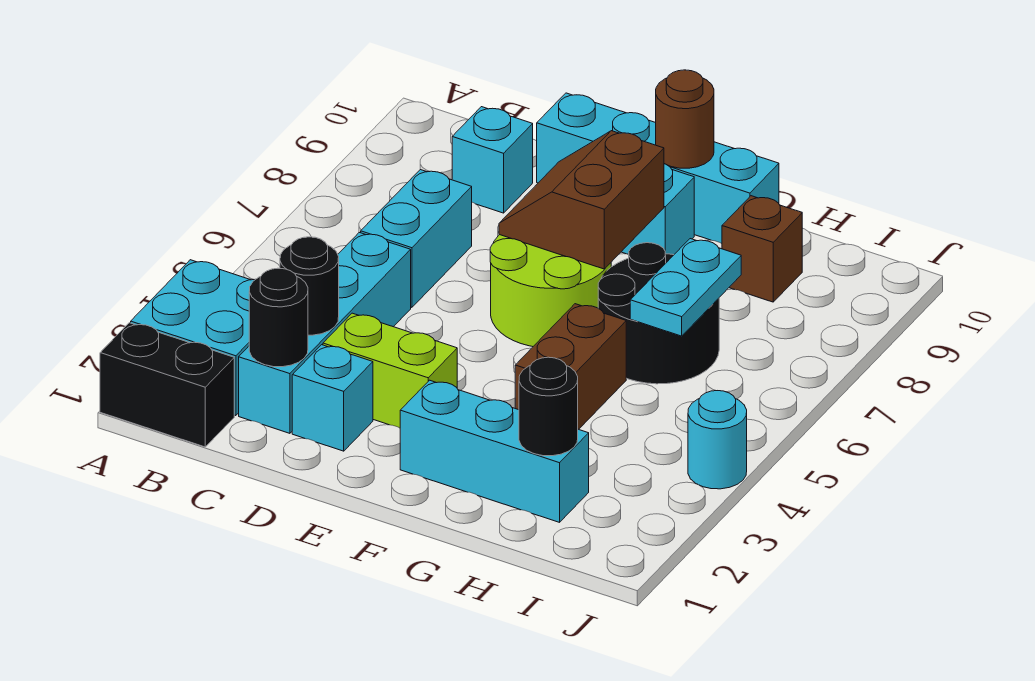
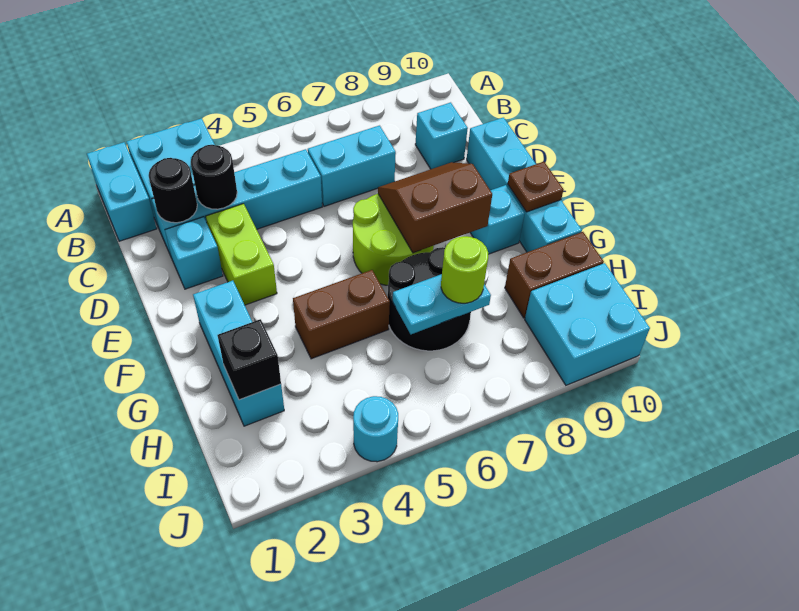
black 1x2 brick [100,323,234,447] -> cyan 1x2 brick [87,142,157,241]
brown 1x1 round brick [656,70,714,168] -> brown 1x1 plate [508,162,564,212]
black 1x1 round brick [519,357,578,456] -> black 1x1 brick [218,319,281,400]
none -> lime 1x1 round brick [441,236,488,303]
brown 1x1 brick [722,196,802,302] -> brown 1x2 brick [505,232,604,318]
none -> cyan 2x2 brick [525,263,650,385]

